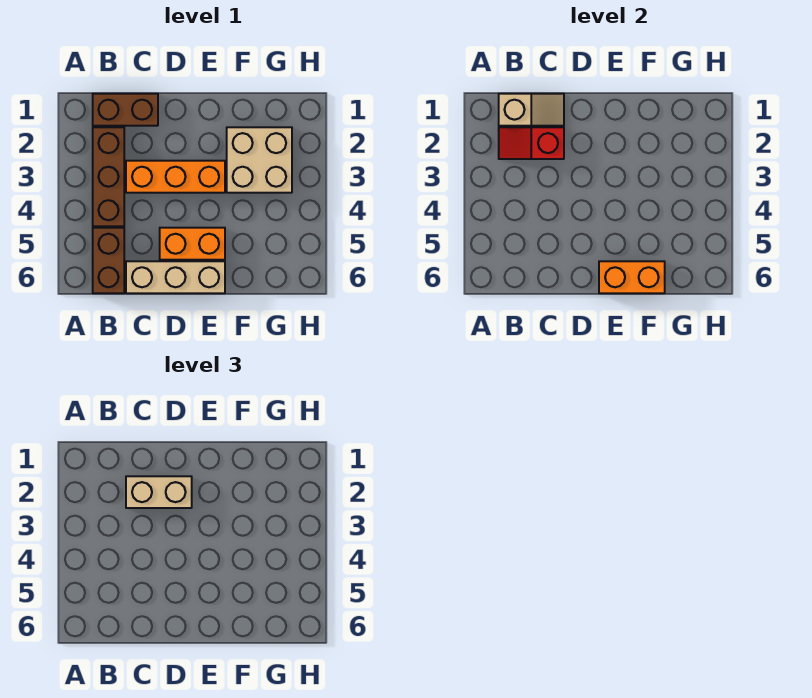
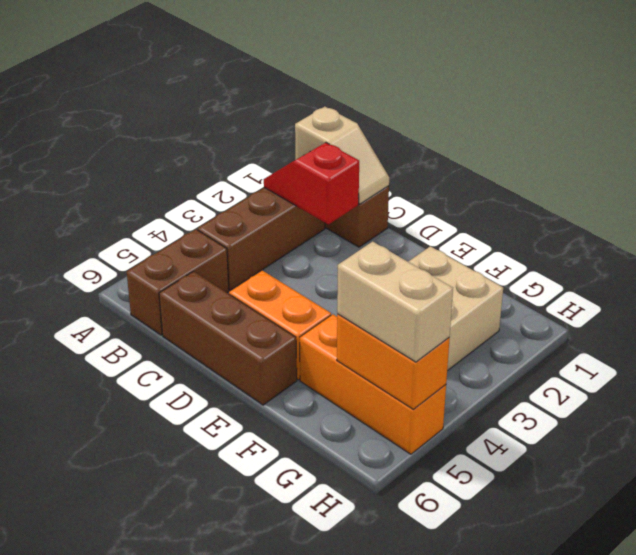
tan 1x2 brick [126,476,192,508] -> tan 1x2 brick moved to [337,241,453,362]
orange 1x3 brick [126,161,225,193] -> orange 1x3 brick moved to [300,314,446,454]
tan 1x3 brick [126,261,225,293] -> brown 1x3 brick [159,271,297,405]
orange 1x2 brick [599,261,665,293] -> orange 1x2 brick moved to [337,314,450,410]

